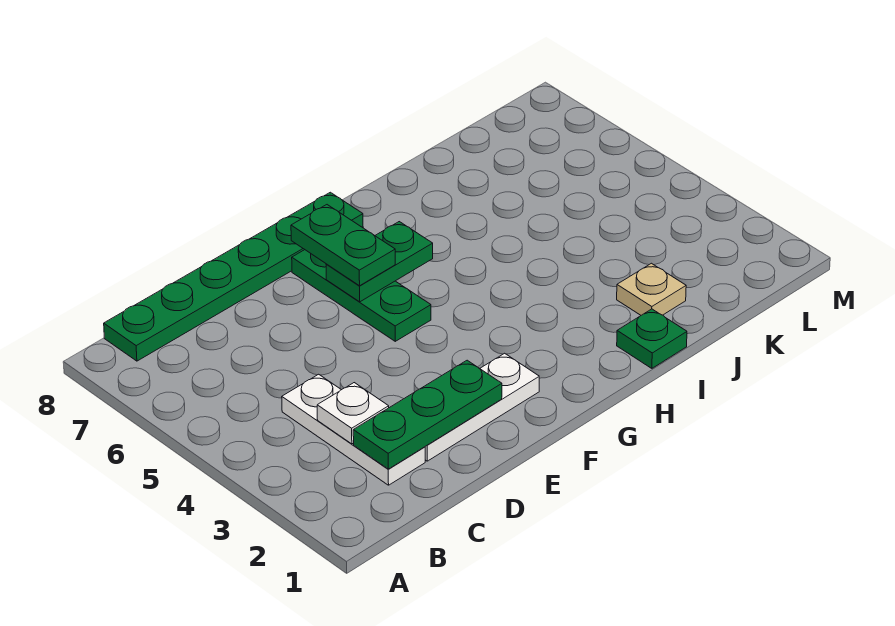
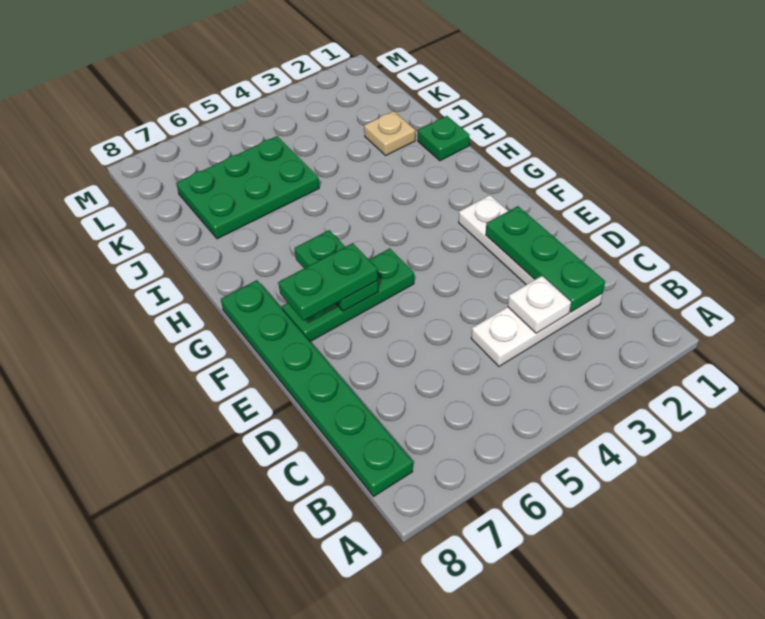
none -> green 2x3 plate [176,136,319,239]

